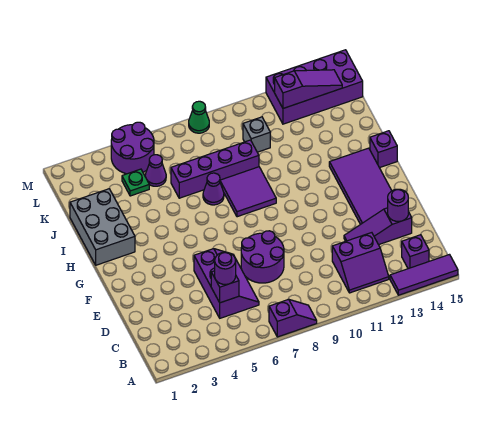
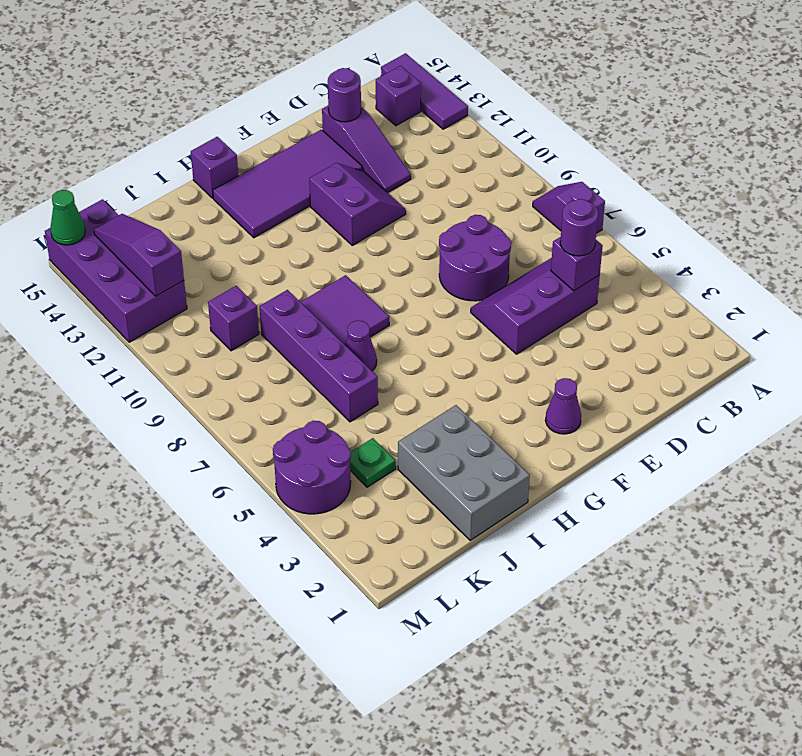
purple 2x2 slope [332,233,389,293] -> purple 2x2 slope moved to [309,163,406,245]
grey 2x3 brick [70,189,135,265] -> grey 2x3 brick turned to [398,405,530,540]
purple 1x1 cone [145,155,166,186] -> purple 1x1 cone moved to [545,378,581,434]
grey 1x1 brick [243,117,270,152] -> purple 1x1 brick [208,286,259,351]
green 1x1 cone [189,101,209,133] -> green 1x1 cone moved to [50,190,85,245]

